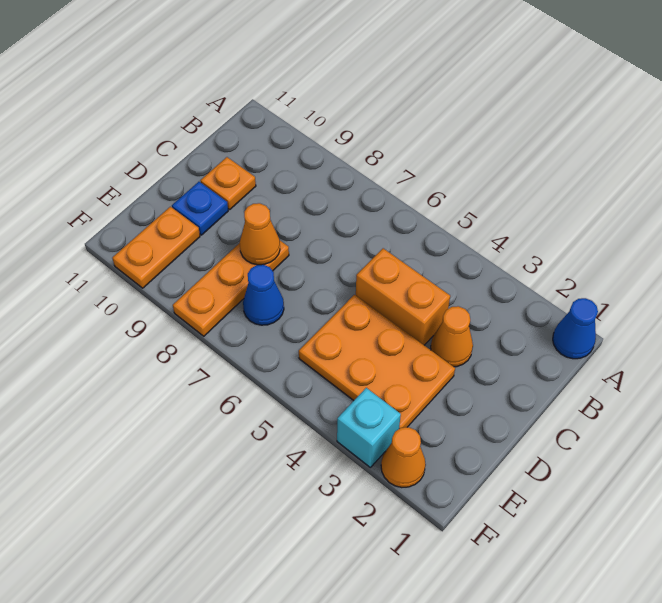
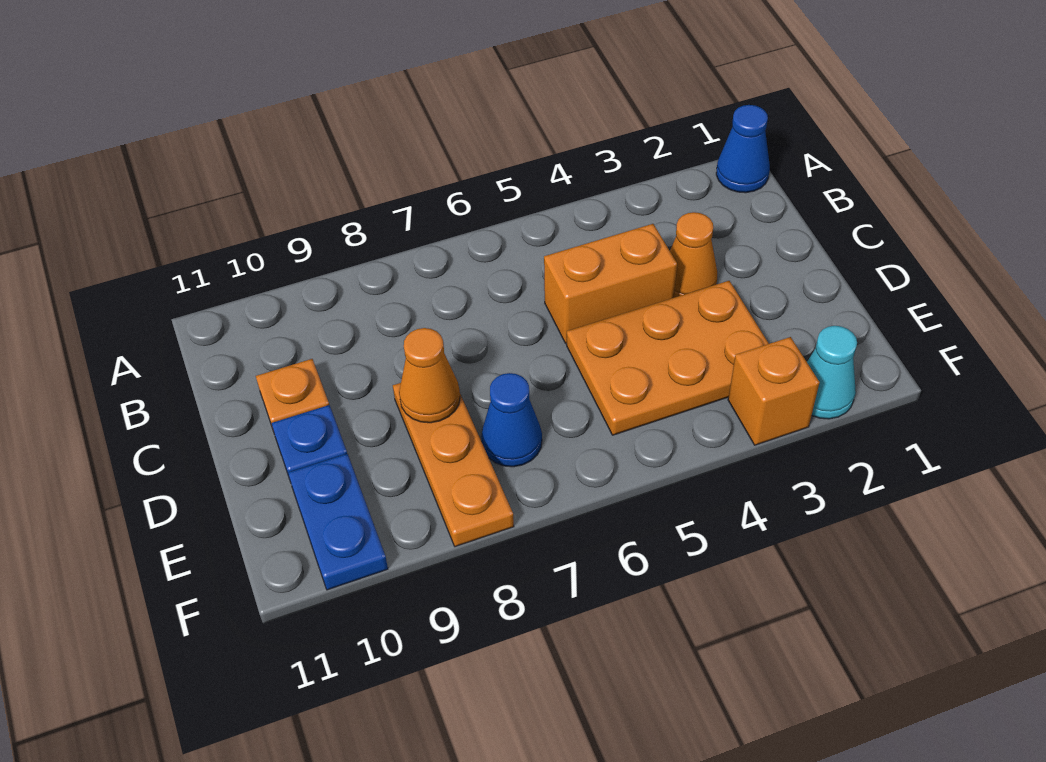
orange 1x2 plate [112,207,200,288] -> blue 1x2 plate [288,454,388,590]
orange 1x1 cone [381,427,426,487] -> cyan 1x1 cone [807,326,857,419]
cyan 1x1 brick [337,388,401,467] -> orange 1x1 brick [728,337,820,445]

